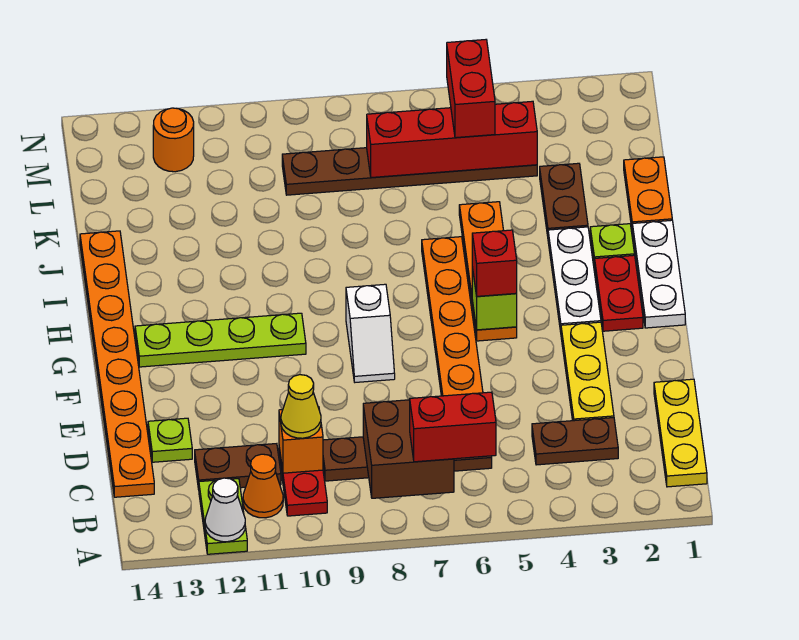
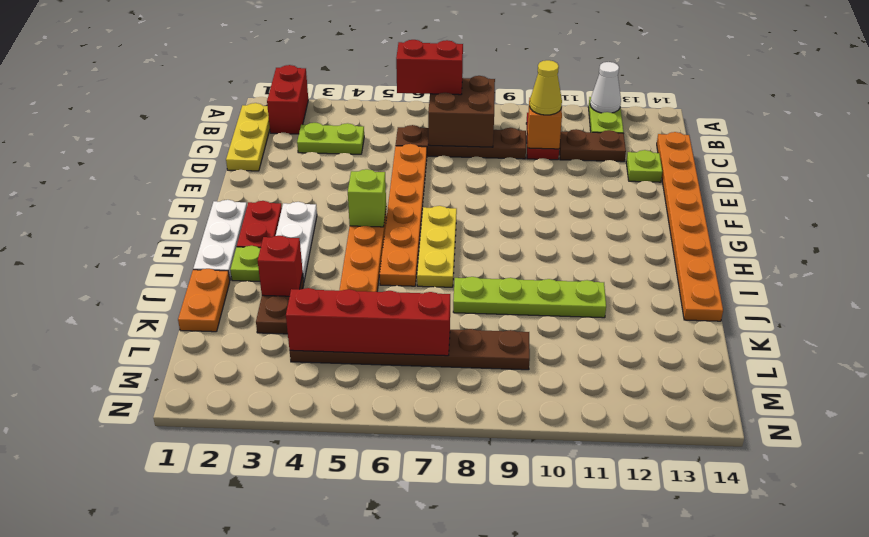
orange 1x1 cone [243,454,283,518] -> none
brown 1x2 plate [532,418,618,465] -> lime 1x2 plate [297,123,364,154]
yellow 1x3 plate [561,322,614,421] -> yellow 1x3 plate moved to [417,206,457,287]
white 1x2 slope [346,284,395,382] -> none
red 1x1 brick [472,230,517,296] -> red 1x1 brick moved to [258,236,303,296]
lime 1x4 plate [135,313,306,367] -> lime 1x4 plate moved to [453,277,606,318]
red 1x2 brick [447,40,495,138] -> red 1x2 brick moved to [267,65,308,134]
orange 1x1 round brick [153,108,194,172] -> none

